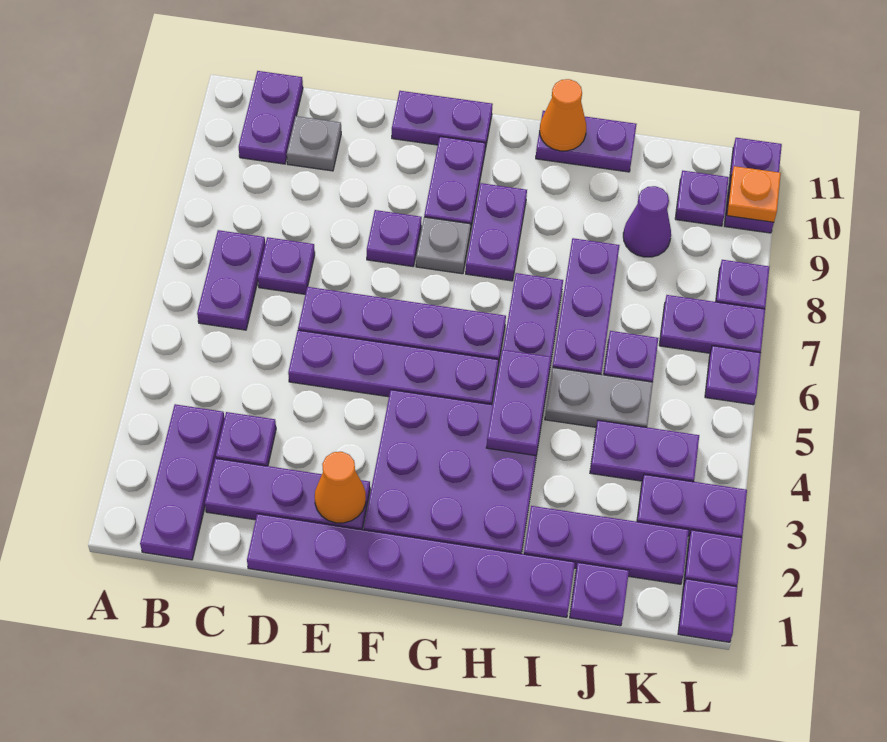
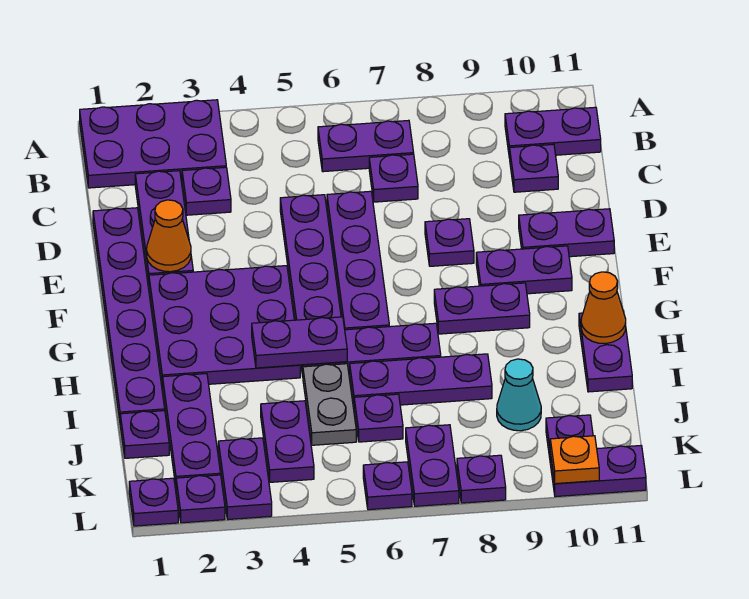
purple 1x3 plate [140,404,225,560] -> purple 2x3 plate [80,100,226,188]
grey 1x1 plate [287,116,341,171] -> purple 1x1 plate [510,144,558,192]
purple 1x2 plate [392,91,493,150] -> purple 1x2 plate turned to [519,209,614,257]
grey 1x1 plate [416,217,471,274] -> none
purple 1x1 cone [623,186,671,257] -> cyan 1x1 cone [497,359,541,431]

